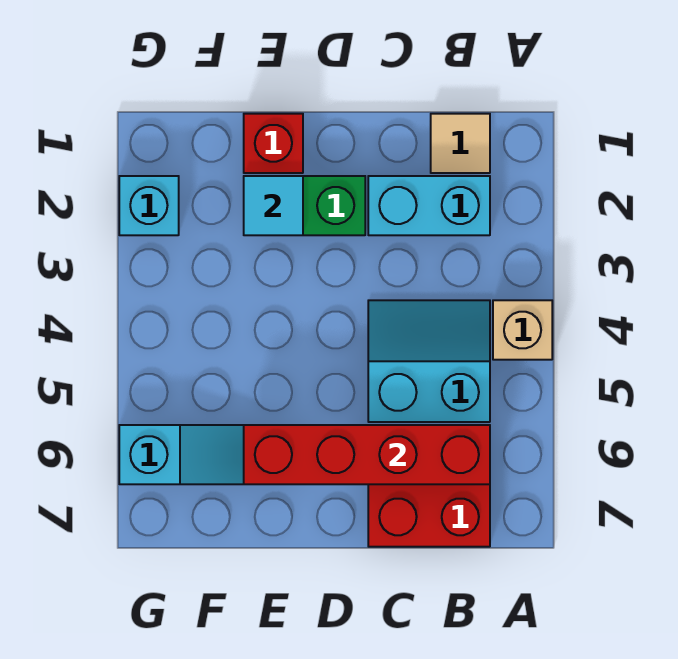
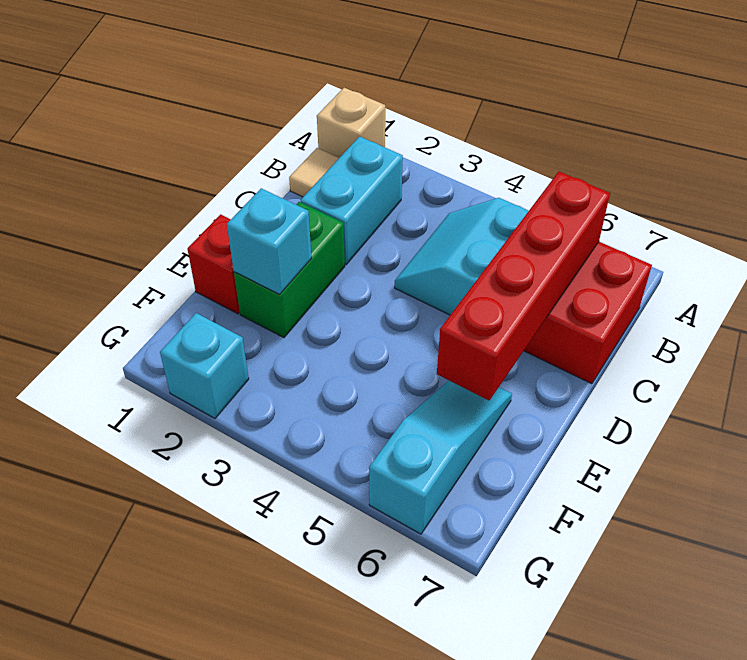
tan 1x1 brick [493,300,552,360] -> tan 1x1 brick moved to [317,88,385,158]
cyan 1x1 tile [244,176,303,235] -> cyan 1x1 brick [227,188,312,294]

